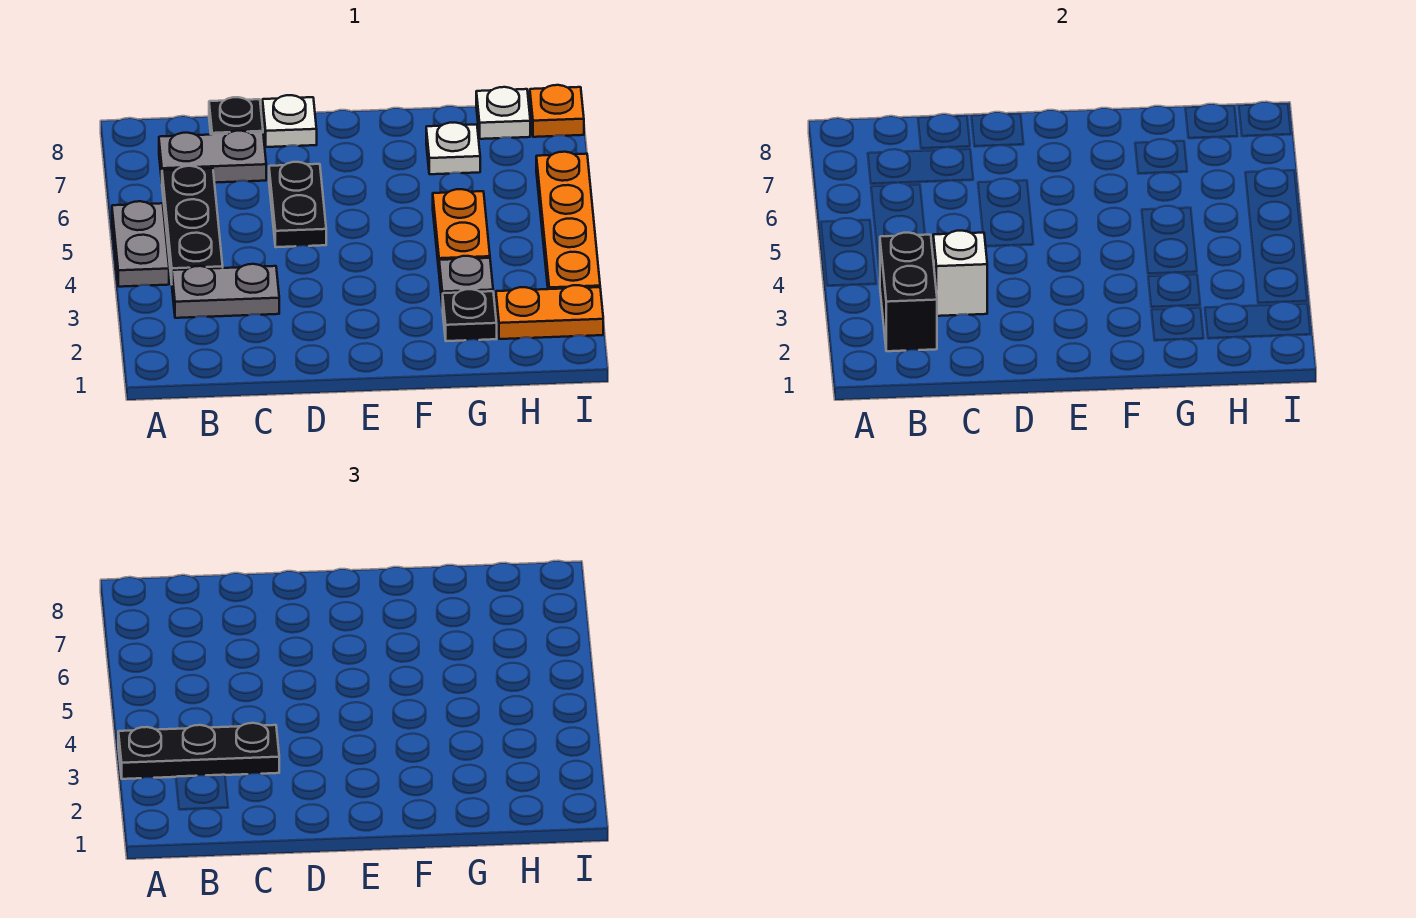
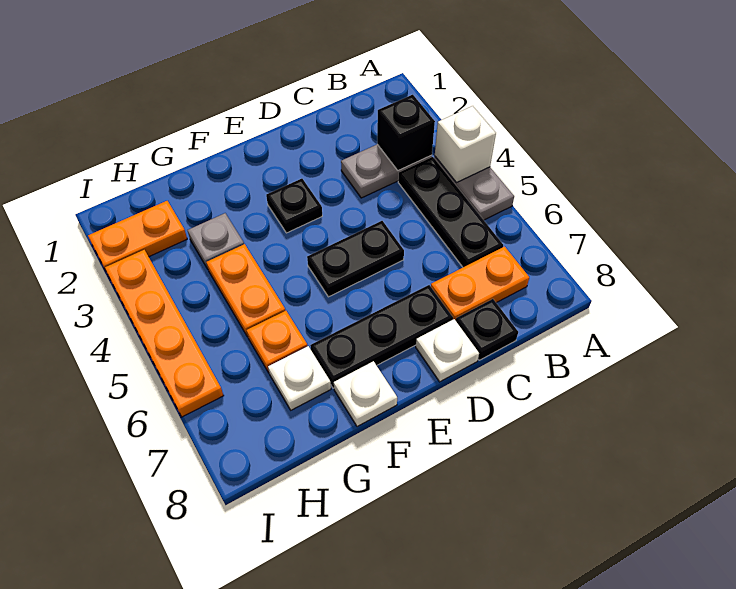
black 1x3 plate [118,723,279,779] -> black 1x3 plate moved to [310,285,453,388]
black 1x2 brick [880,233,937,351] -> black 1x1 brick [377,95,435,171]
grey 1x2 plate [159,131,266,183] -> orange 1x2 plate [431,247,529,320]
white 1x1 brick [933,231,987,316] -> white 1x1 brick moved to [435,106,496,183]
black 1x2 plate [269,162,326,247] -> black 1x2 plate turned to [307,221,404,297]
black 1x1 plate [443,289,497,341] -> black 1x1 plate moved to [266,179,322,233]
white 1x1 plate [476,87,530,139] -> white 1x1 plate moved to [334,361,397,427]
orange 1x1 plate [530,85,584,137] -> orange 1x1 plate moved to [247,311,307,373]

